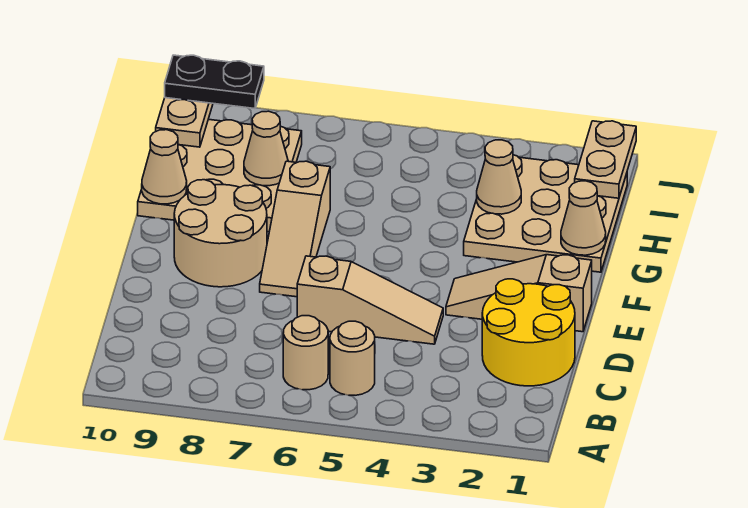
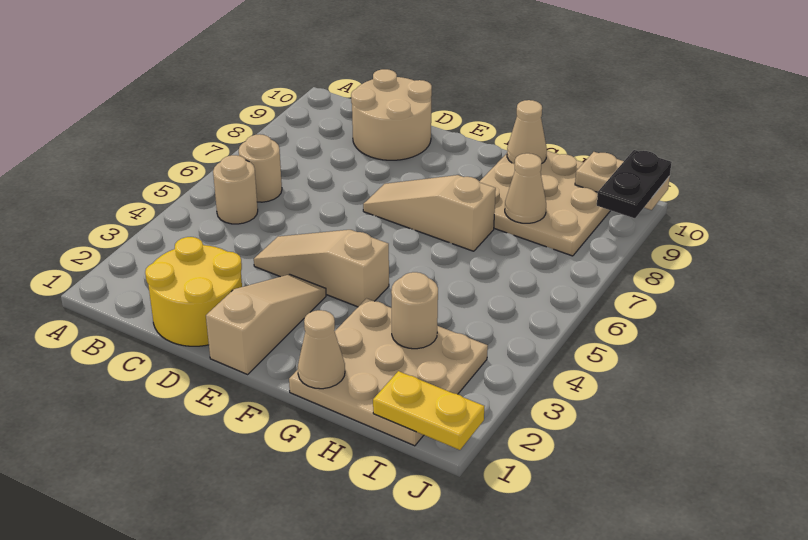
tan 1x3 slope [297,256,443,344] -> tan 1x3 slope turned to [254,230,389,307]
tan 2x2 round brick [174,180,267,287] -> tan 2x2 round brick moved to [351,69,432,160]
tan 1x1 cone [477,140,521,214] -> tan 1x1 round brick [391,272,438,349]
tan 1x2 plate [575,121,636,198] -> yellow 1x2 plate [373,371,484,450]

